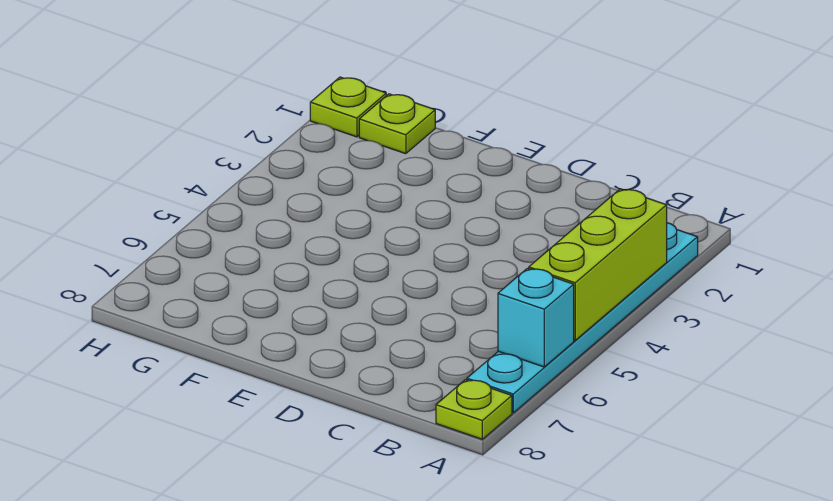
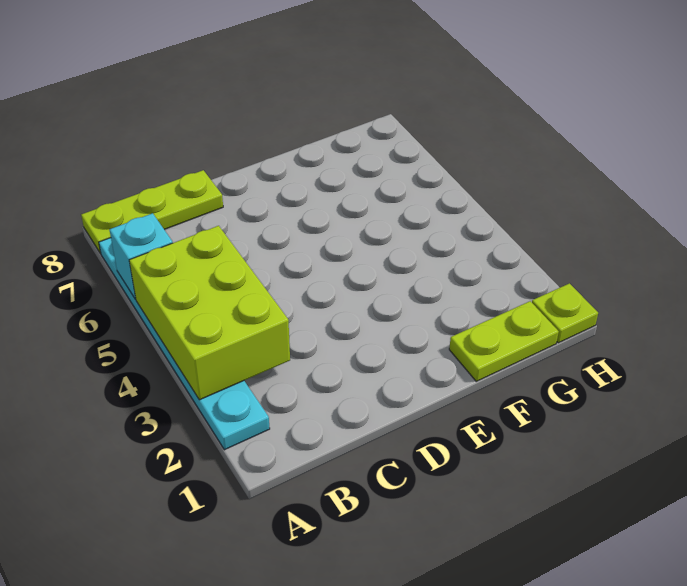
lime 1x3 brick [529,189,667,341] -> lime 2x3 brick [129,226,290,400]
lime 1x1 plate [436,380,512,439] -> lime 1x3 plate [81,170,223,254]
lime 1x1 plate [359,94,435,154] -> lime 1x2 plate [449,301,559,381]

